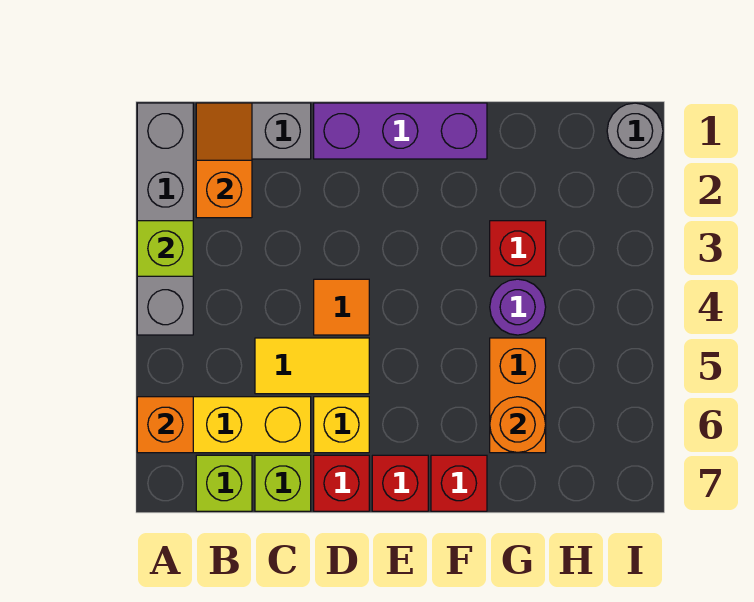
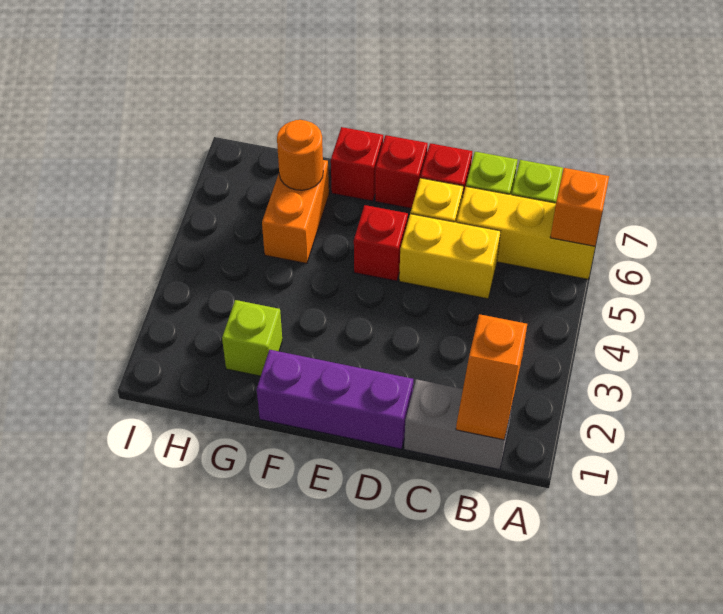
grey 1x4 brick [137,103,193,335] -> none
lime 1x1 brick [137,221,193,276] -> lime 1x1 brick moved to [222,300,282,376]
yellow 1x2 tile [255,338,369,394] -> yellow 1x2 brick [399,214,501,299]
orange 1x1 tile [314,279,369,335] -> none
red 1x1 brick [490,221,546,276] -> red 1x1 brick moved to [354,205,408,281]
purple 1x1 round brick [490,279,546,335] -> none
grey 1x1 round brick [607,103,663,159] -> none

